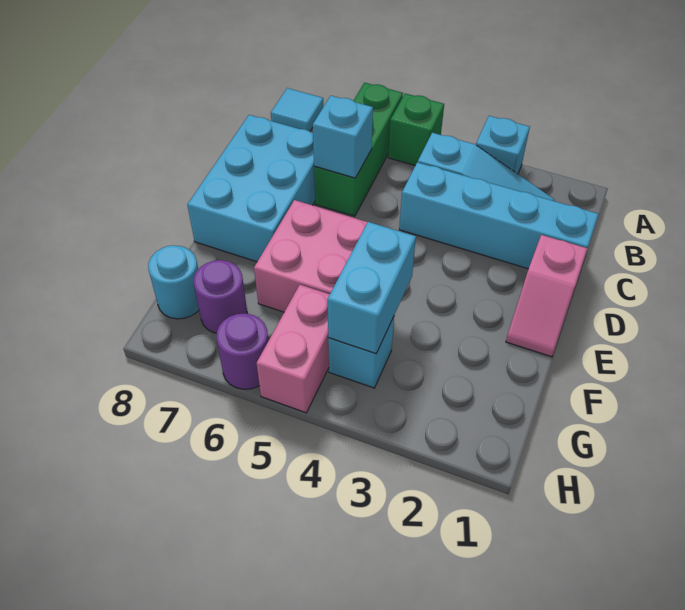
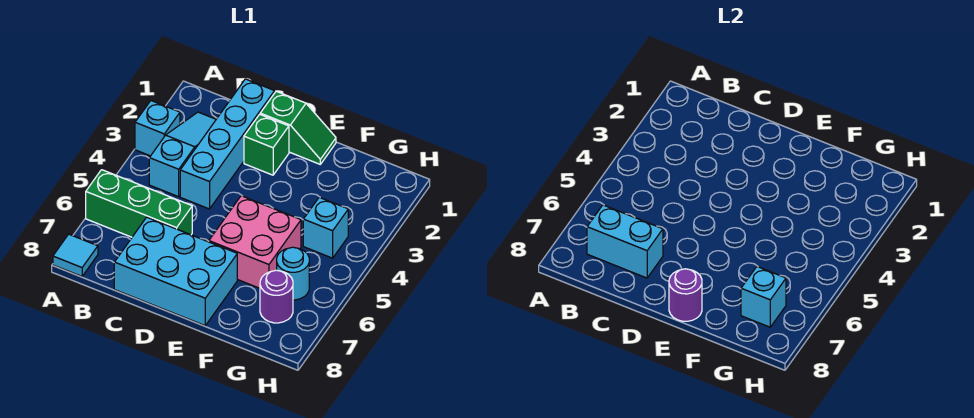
green 1x1 brick [388,93,444,165] -> green 1x1 brick moved to [244,114,289,175]
cyan 1x1 brick [313,96,373,178] -> cyan 1x1 brick moved to [741,267,786,327]
pink 1x2 slope [506,235,587,357] -> green 1x2 slope [260,91,336,164]
cyan 1x2 brick [328,222,416,353] -> cyan 1x2 brick moved to [587,205,663,278]
pink 1x2 brick [257,285,330,413] -> none
cyan 1x1 round brick [148,245,199,319] -> cyan 1x1 round brick moved to [277,247,309,300]
purple 1x1 round brick [217,314,268,389] -> purple 1x1 round brick moved to [669,269,702,321]

